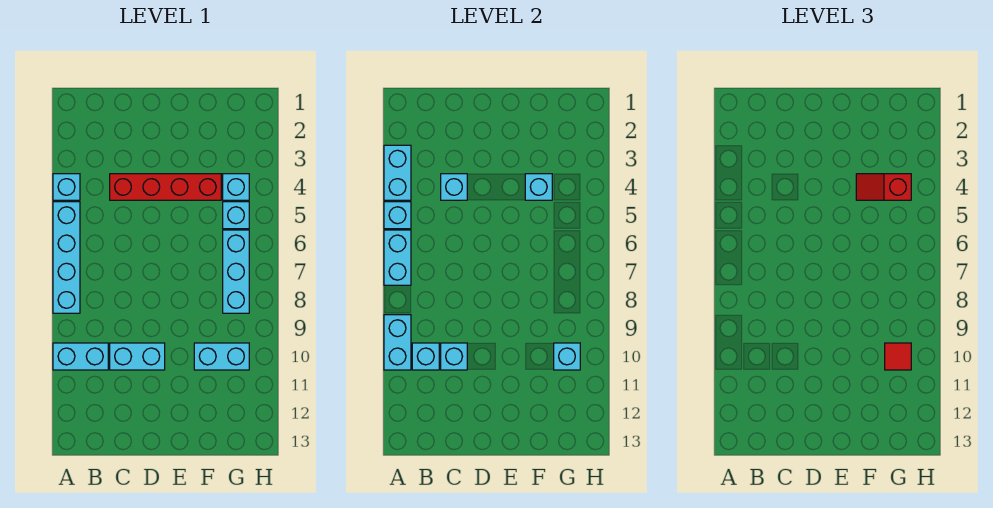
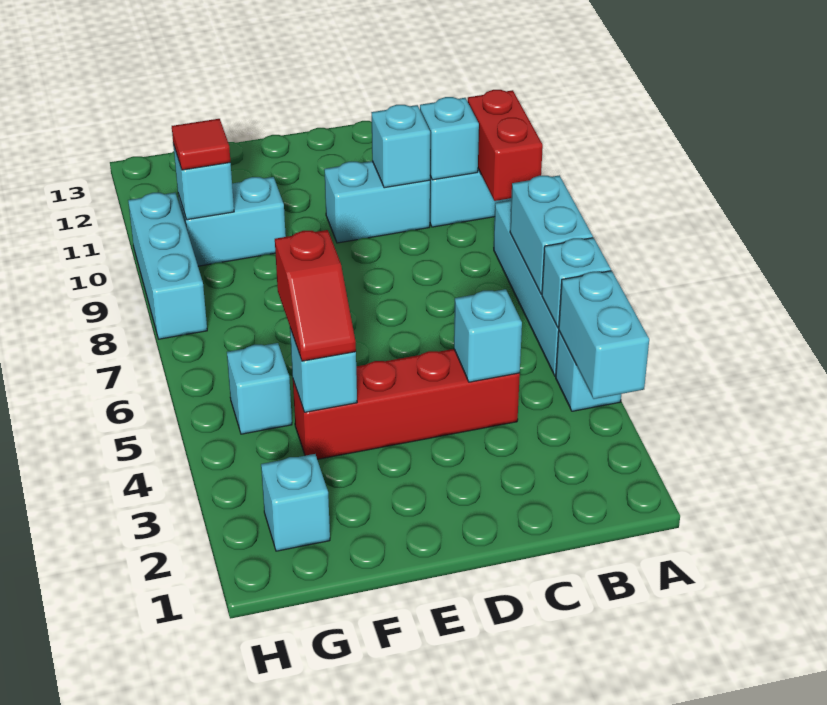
cyan 1x2 brick [384,315,411,370] -> red 1x2 brick [468,90,543,201]
red 1x2 slope [856,174,911,200] -> red 1x2 slope turned to [275,230,356,361]
cyan 1x1 brick [223,174,249,200] -> cyan 1x1 brick moved to [261,454,330,551]
cyan 1x3 brick [223,230,249,313] -> cyan 1x3 brick moved to [128,193,207,339]

